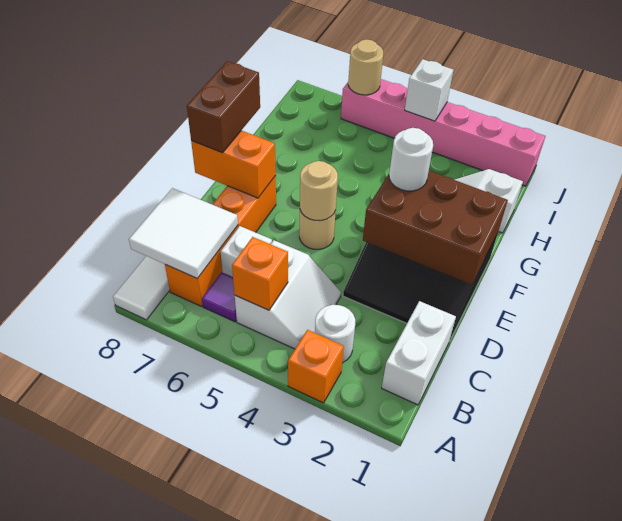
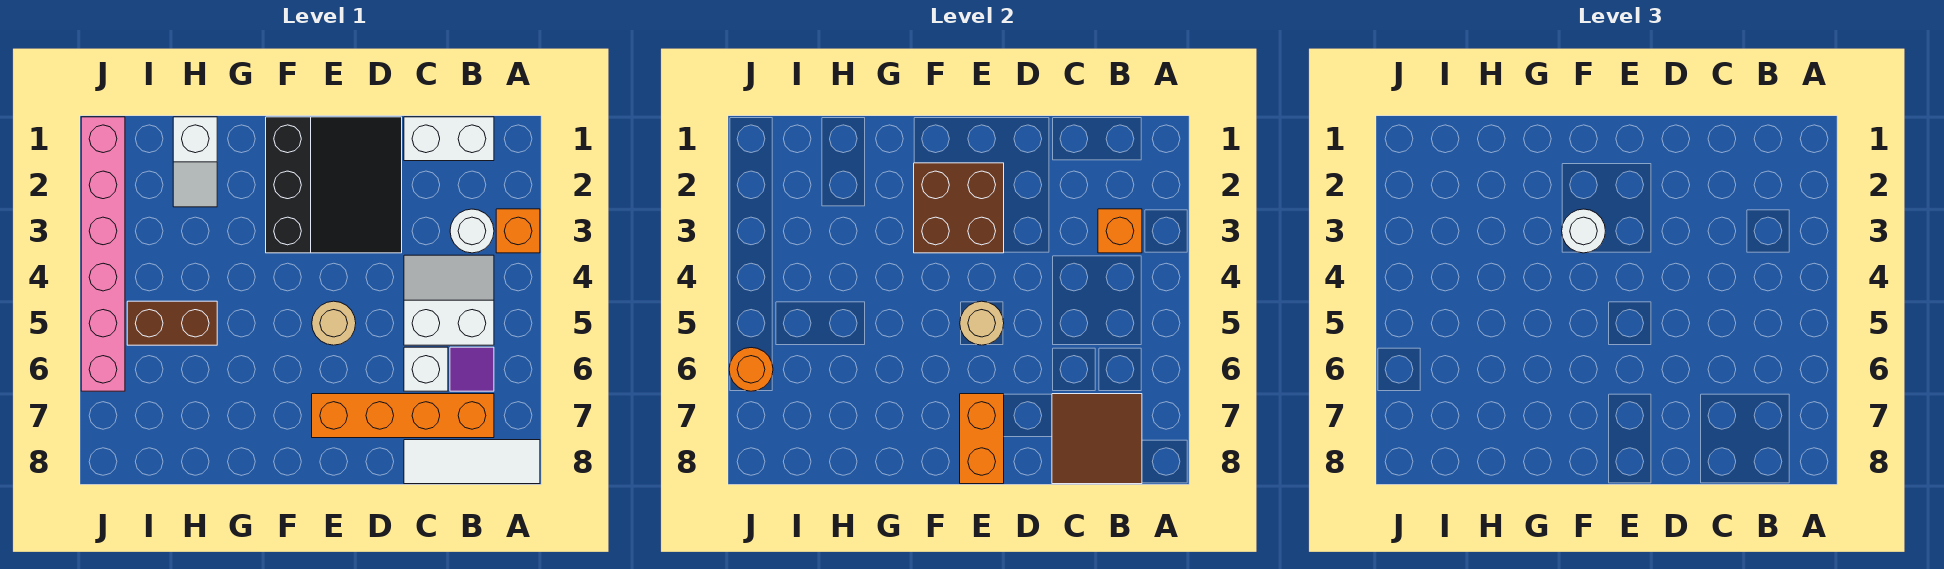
orange 1x1 brick [232,237,288,310] -> orange 1x1 brick moved to [1098,209,1142,253]
white 2x2 tile [129,188,238,278] -> brown 2x2 tile [1052,394,1142,484]
brown 2x3 brick [363,171,508,285] -> brown 2x2 brick [914,163,1004,253]
brown 1x2 brick [187,61,260,153] -> brown 1x2 brick moved to [127,301,217,345]
white 1x1 brick [405,59,453,121] -> none
tan 1x1 round brick [348,39,383,95] -> orange 1x1 round brick [729,348,773,391]

